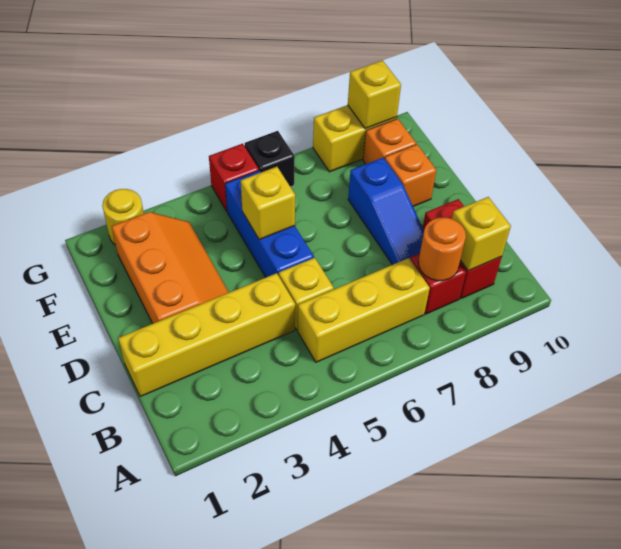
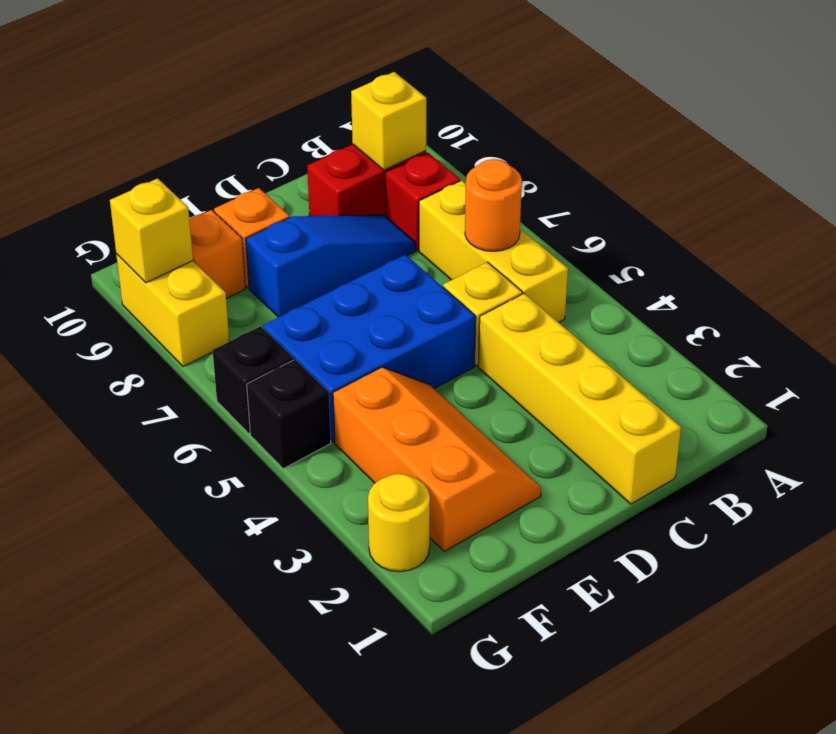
orange 1x1 round brick [419,217,466,281] -> orange 1x1 round brick moved to [465,159,522,251]
orange 2x3 slope [112,212,229,324] -> orange 2x3 slope turned to [333,367,541,551]
blue 1x3 brick [225,170,314,277] -> blue 2x3 brick [263,255,476,442]
yellow 1x1 brick [241,167,295,240] -> none
red 1x1 brick [209,144,259,211] -> black 1x1 brick [247,360,331,469]

